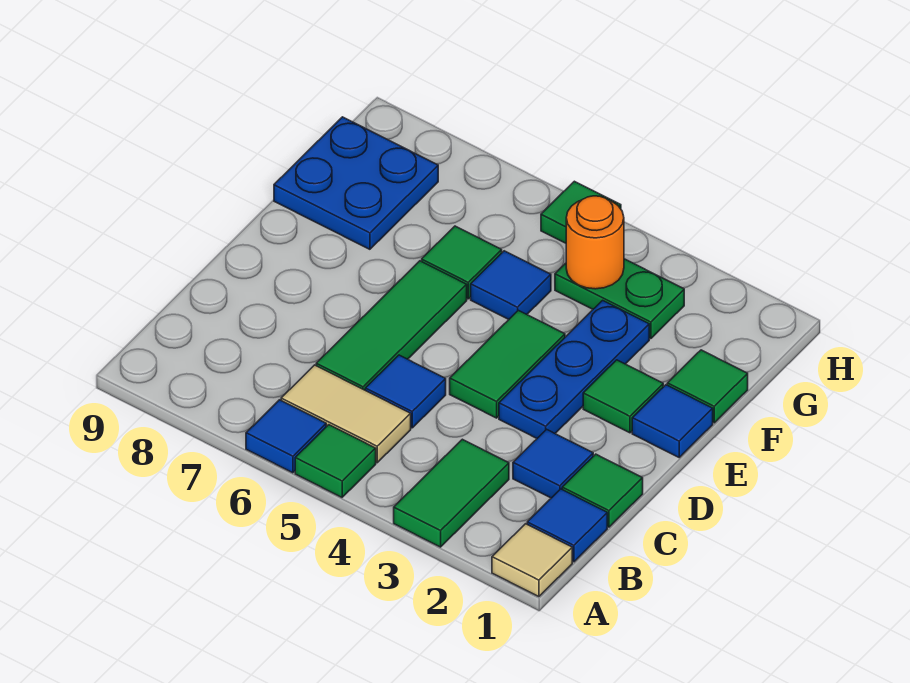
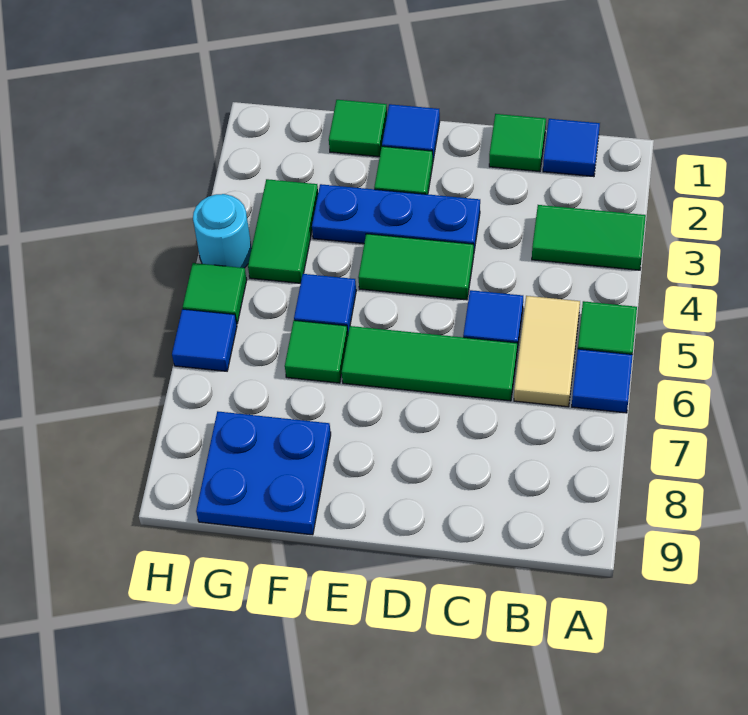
tan 1x1 tile [492,524,572,597] -> none
blue 1x1 tile [513,429,593,498] -> blue 1x1 tile moved to [172,309,237,371]
green 1x2 plate [555,259,684,339] -> green 1x2 tile [248,179,318,283]
orange 1x1 round brick [566,196,624,289] -> none
none -> cyan 1x1 round brick [193,194,252,268]

